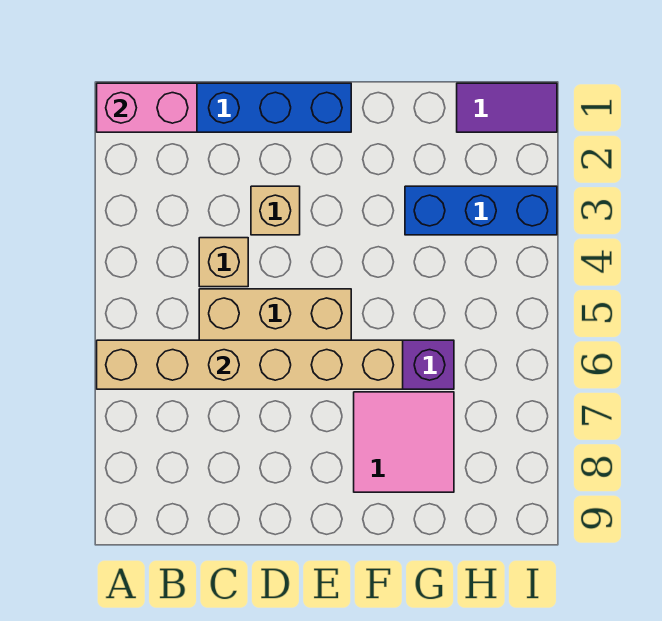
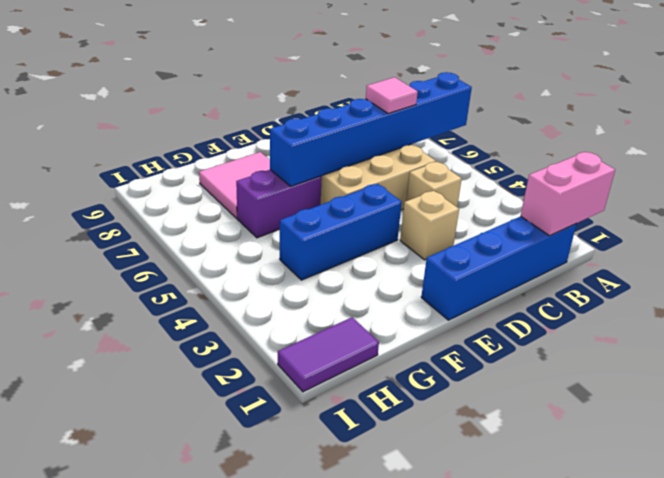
tan 1x6 brick [97,340,403,389] -> blue 1x6 brick [270,72,472,186]
none -> pink 1x1 tile [366,77,418,114]
blue 1x3 brick [405,186,557,235] -> blue 1x3 brick moved to [279,184,402,280]

